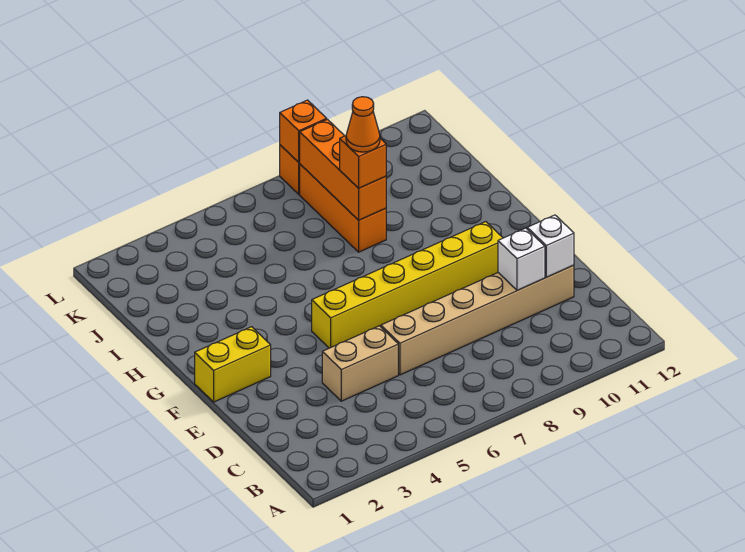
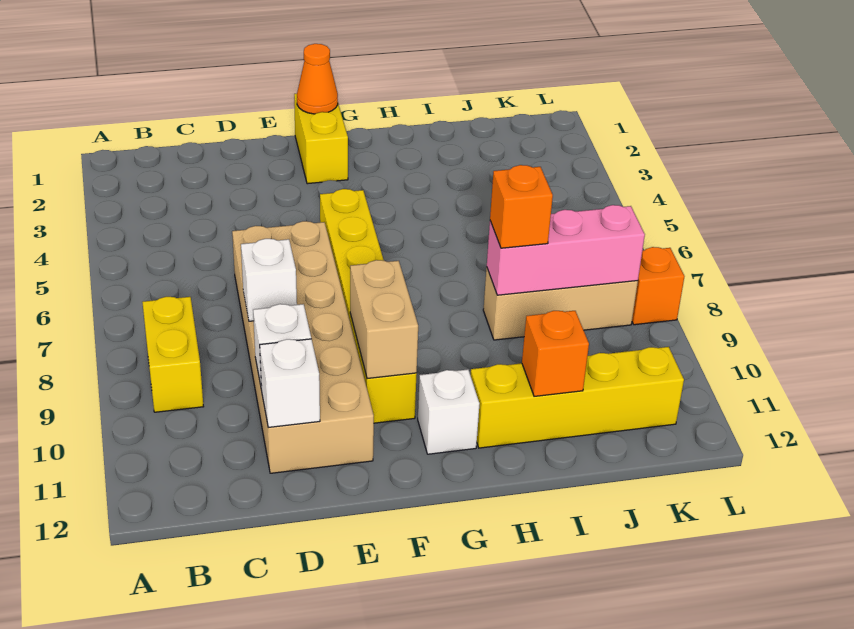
none -> yellow 1x2 brick [142,297,204,412]
tan 1x2 brick [322,326,398,401] -> tan 1x2 brick moved to [350,260,418,379]
tan 1x6 brick [381,265,574,375] -> tan 2x6 brick [232,221,374,473]
none -> white 1x1 brick [241,239,297,321]
none -> white 1x1 brick [418,369,480,454]
none -> yellow 1x4 brick [471,347,684,448]
orange 1x3 brick [300,164,386,252] -> tan 1x3 brick [483,267,638,340]
orange 1x3 brick [299,119,386,220] -> pink 1x3 brick [487,205,645,295]
orange 1x1 cone [346,97,380,152] -> orange 1x1 cone moved to [297,44,338,114]
orange 1x1 brick [280,100,327,162] -> orange 1x1 brick moved to [522,311,589,396]

